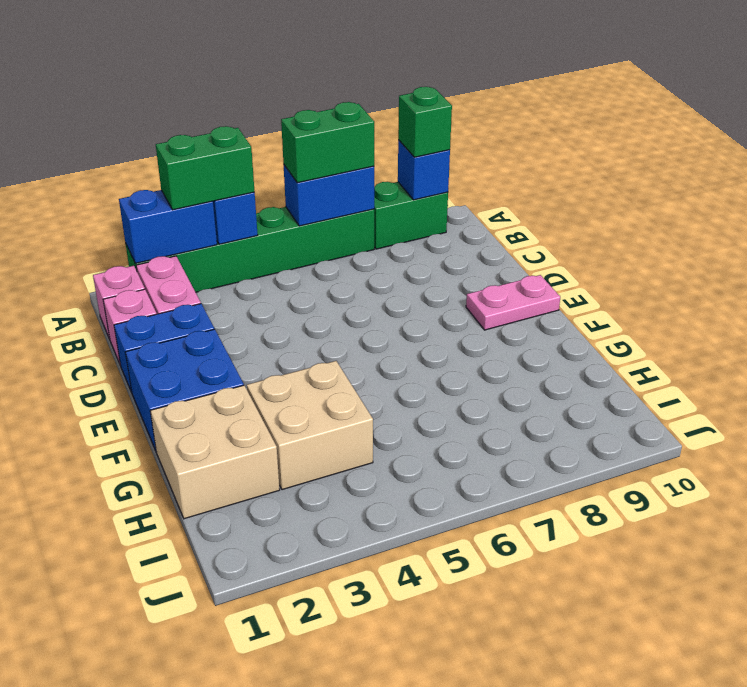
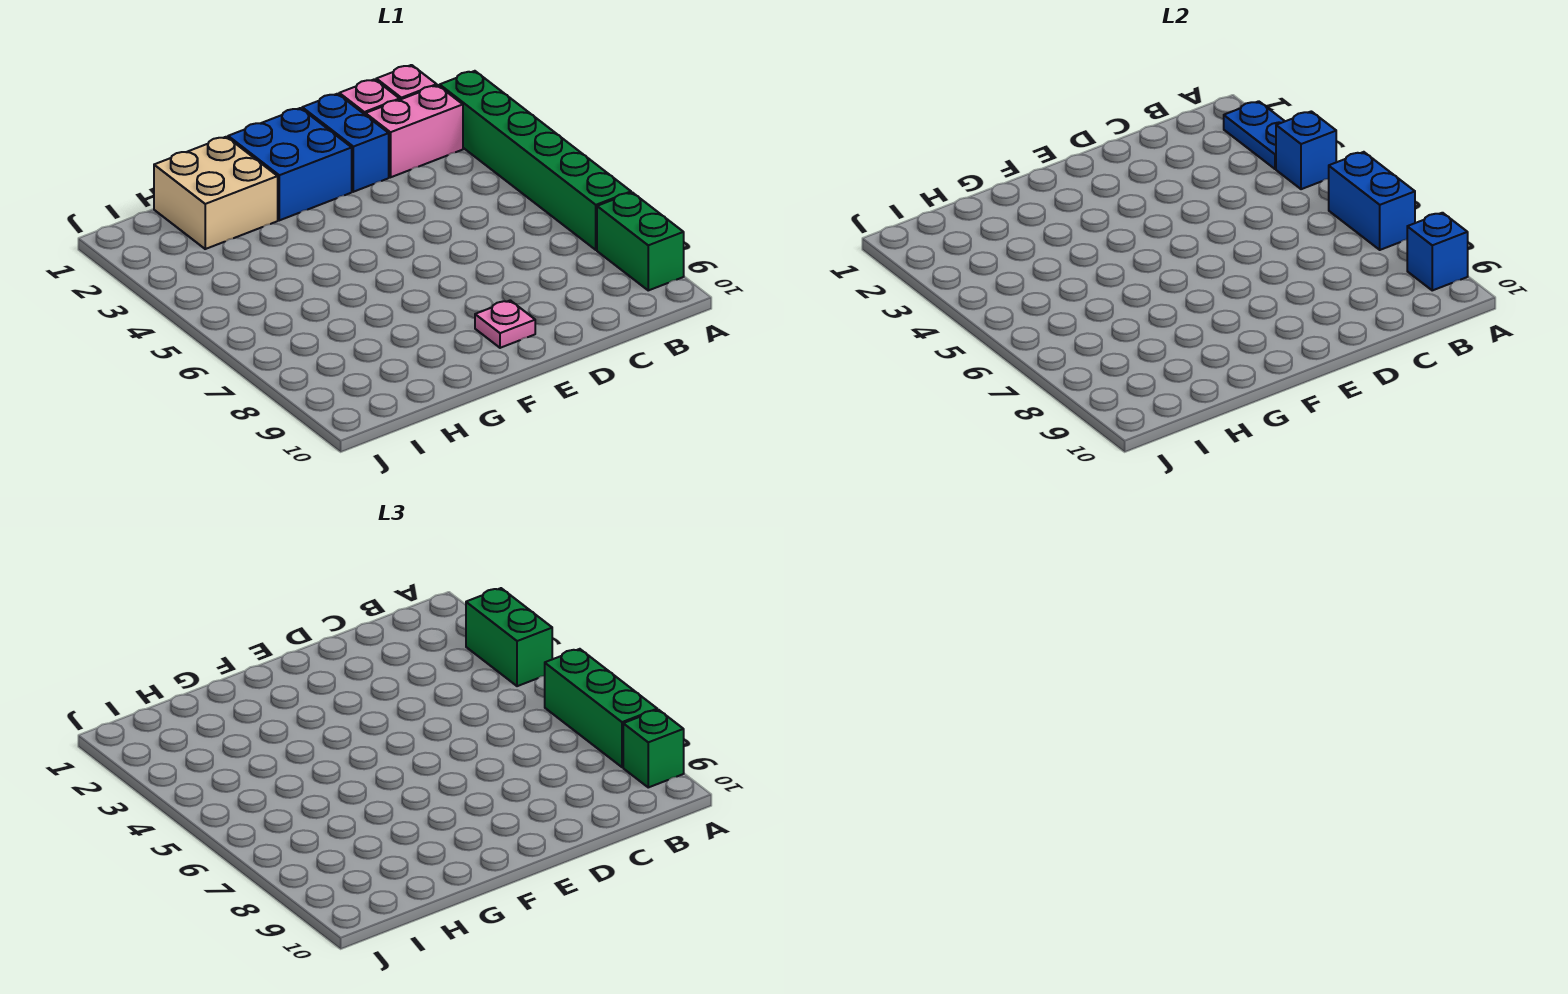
blue 1x2 brick [119,190,217,263] -> blue 1x2 plate [1224,101,1285,169]
green 1x2 brick [281,102,374,183] -> green 1x3 brick [545,649,657,767]
pink 1x2 plate [466,275,560,330] -> pink 1x1 plate [475,300,535,348]
tan 2x2 brick [247,361,373,490] -> none

